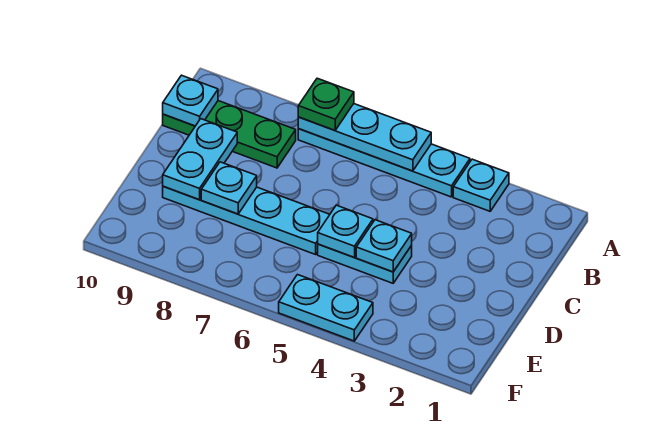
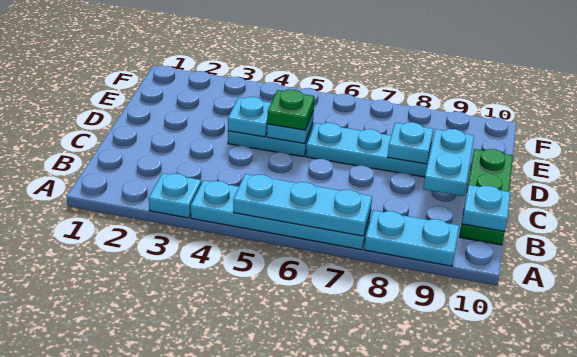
green 1x1 plate [298,78,354,130] -> green 1x1 plate moved to [267,89,315,130]
green 1x3 plate [163,101,296,168] -> green 1x3 plate turned to [460,149,513,245]
cyan 1x2 plate [279,275,373,341] -> cyan 1x2 plate moved to [364,210,459,266]

